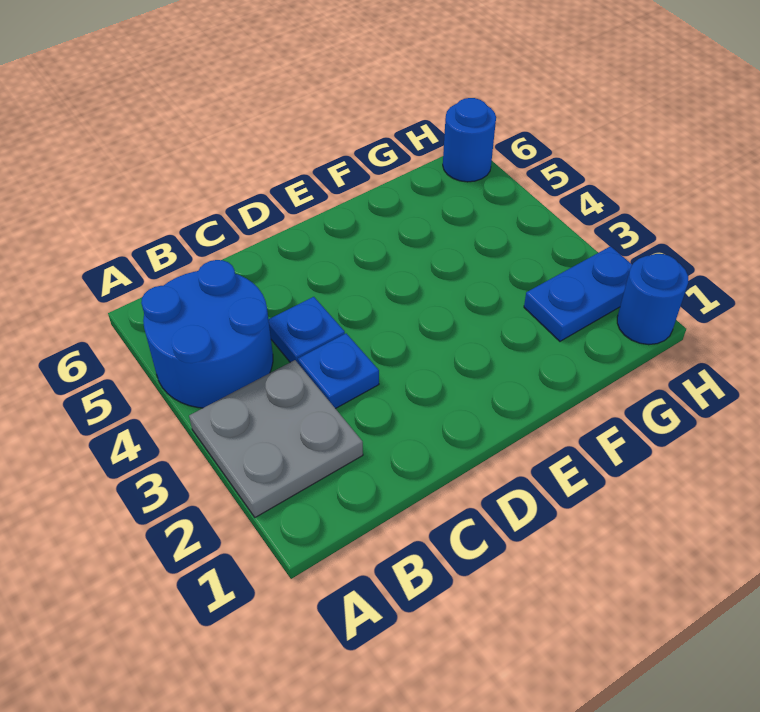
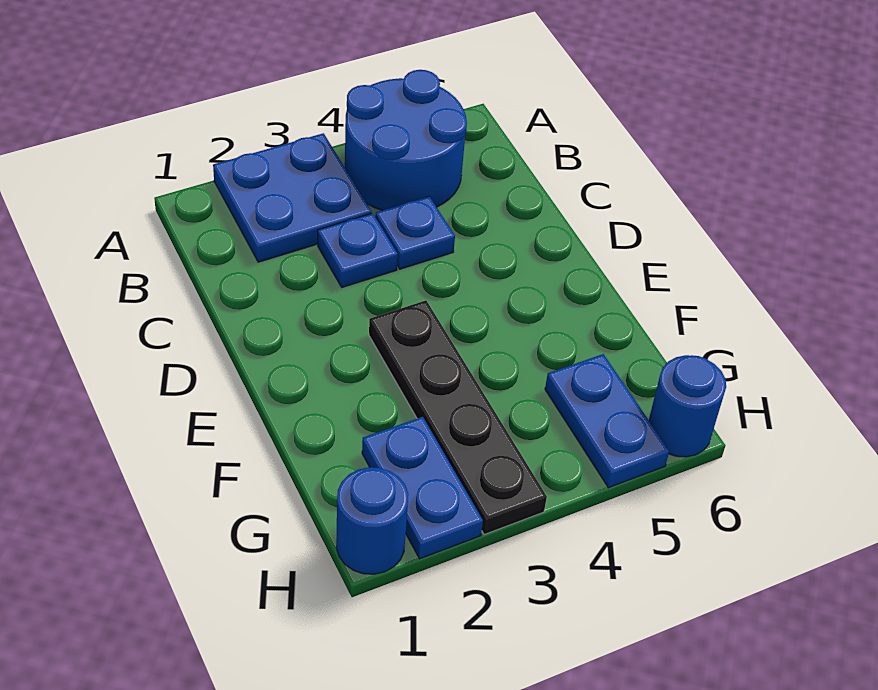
grey 2x2 plate [189,360,363,517] -> blue 2x2 plate [213,133,372,262]
none -> black 1x4 plate [369,301,547,535]
none -> blue 1x2 plate [545,354,669,488]

